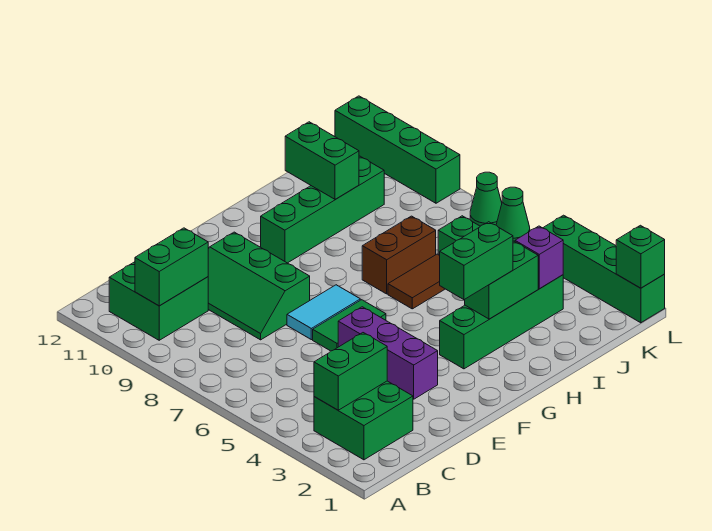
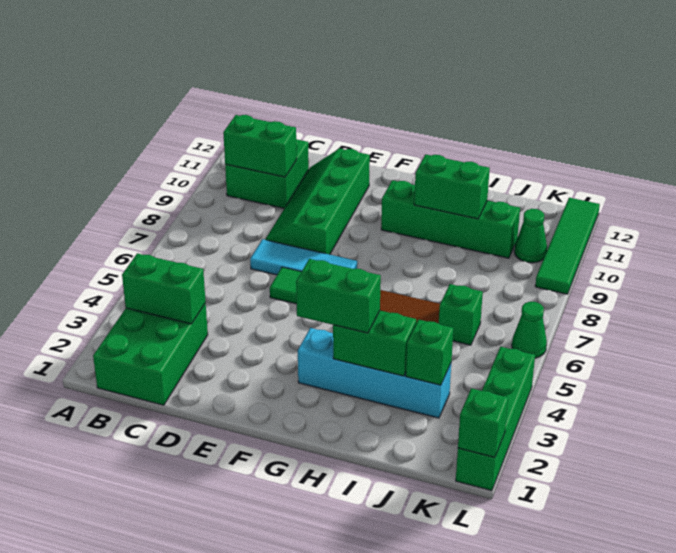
green 2x2 brick [314,381,413,460] -> green 2x3 brick [93,303,208,405]
green 2x3 slope [208,232,310,340] -> green 2x4 slope [265,148,370,254]
purple 1x3 brick [338,307,438,399] -> none
cyan 1x2 tile [287,285,360,340] -> cyan 1x3 tile [250,239,357,275]
green 1x4 brick [440,275,563,369] -> cyan 1x4 brick [298,328,451,418]
brown 1x2 brick [362,216,436,294] -> none
green 1x2 brick [285,122,359,199] -> green 1x2 brick turned to [414,154,490,219]
purple 1x1 brick [515,226,563,289] -> green 1x1 brick [406,320,453,385]
green 1x1 cone [470,172,502,226] -> green 1x1 cone moved to [514,209,547,263]
green 1x4 brick [335,96,460,203] -> green 1x4 tile [535,198,600,294]

